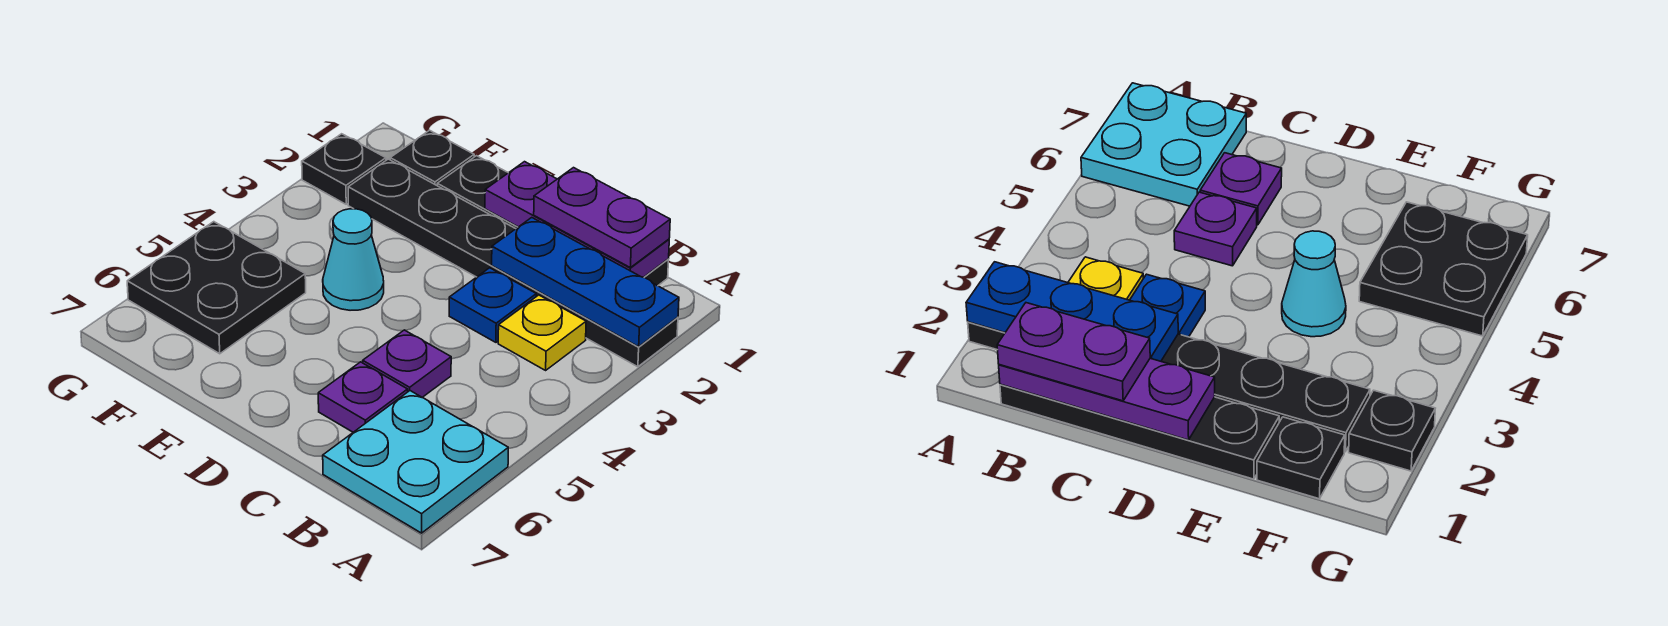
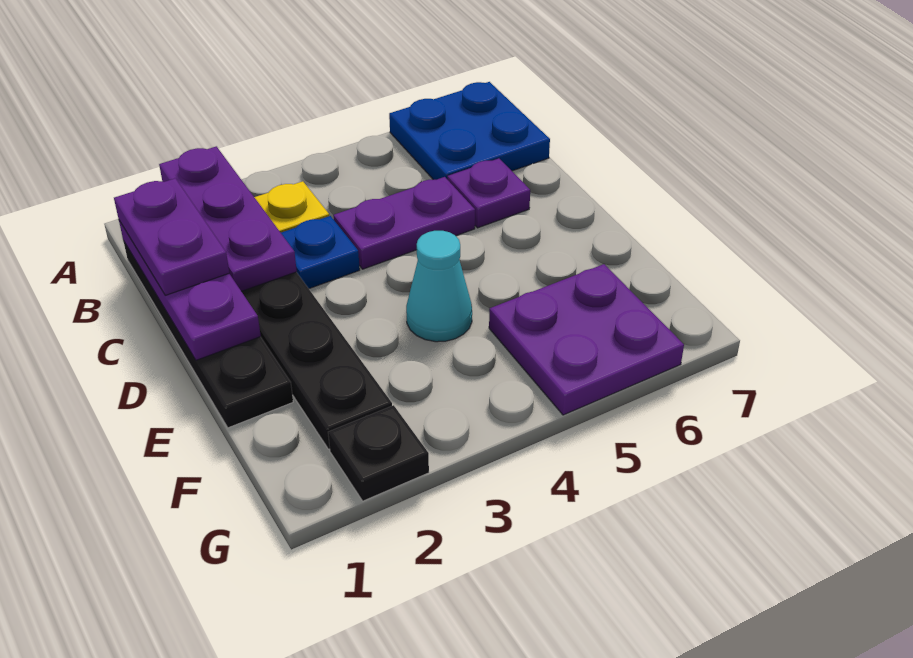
blue 1x3 plate [492,218,679,347] -> purple 1x3 plate [159,146,297,291]
cyan 2x2 plate [323,391,508,533] -> blue 2x2 plate [389,82,550,180]
purple 1x1 plate [363,330,451,397] -> purple 1x2 plate [333,177,475,269]
black 1x1 plate [390,130,474,185] -> none
black 2x2 plate [127,222,306,354] -> purple 2x2 plate [489,264,684,415]

